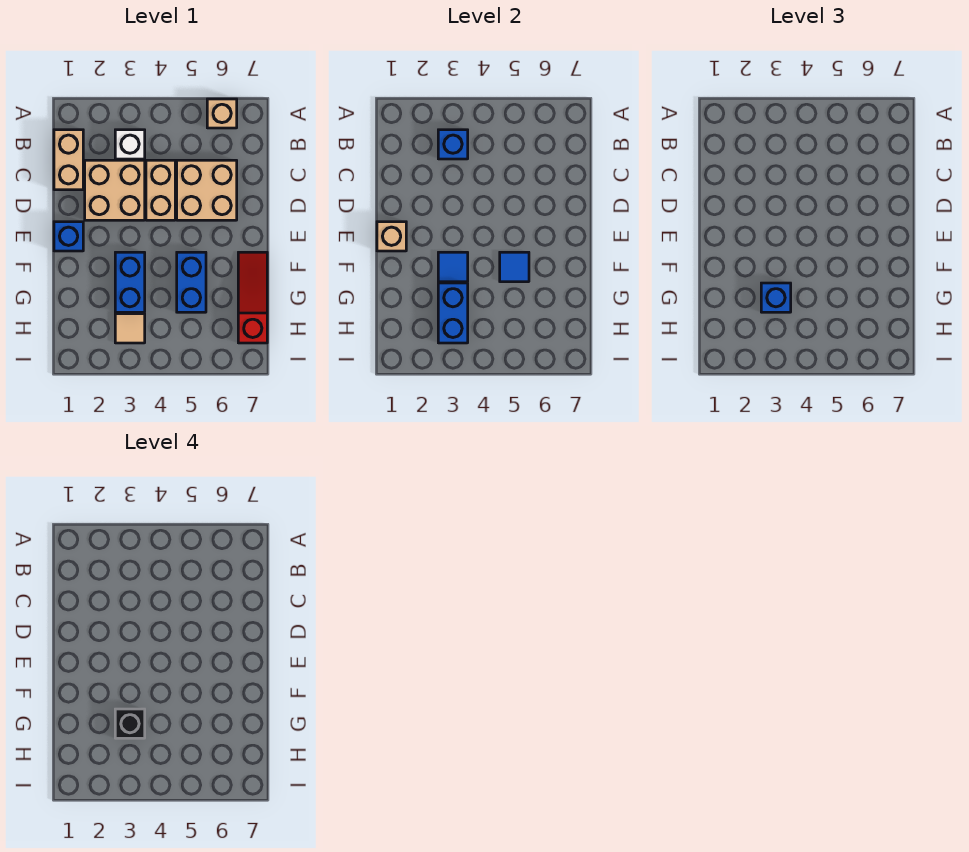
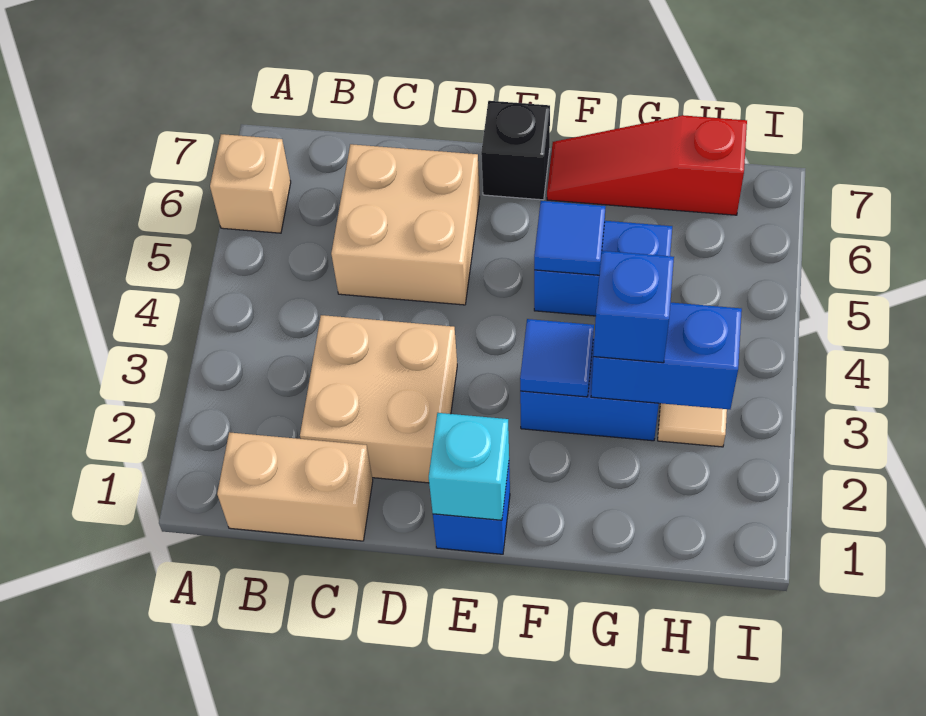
white 1x1 brick [115,130,145,159] -> none
blue 1x1 brick [438,130,468,159] -> none
tan 1x2 brick [146,160,175,220] -> none
tan 1x1 brick [377,222,406,251] -> cyan 1x1 brick [429,413,509,520]
black 1x1 brick [115,709,145,738] -> black 1x1 brick moved to [481,101,550,200]

